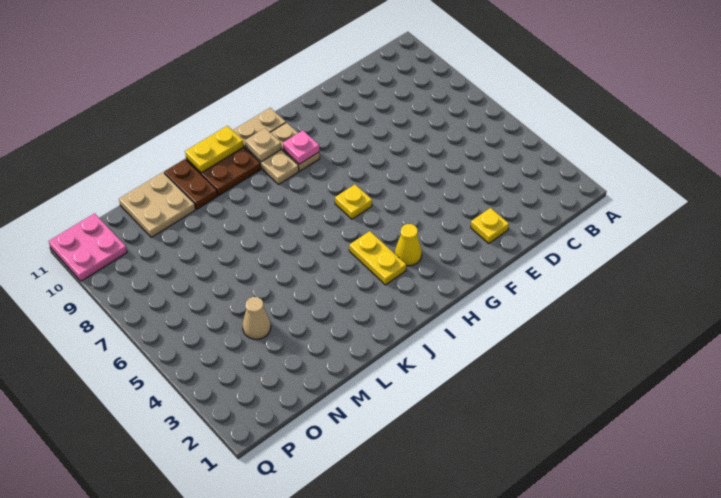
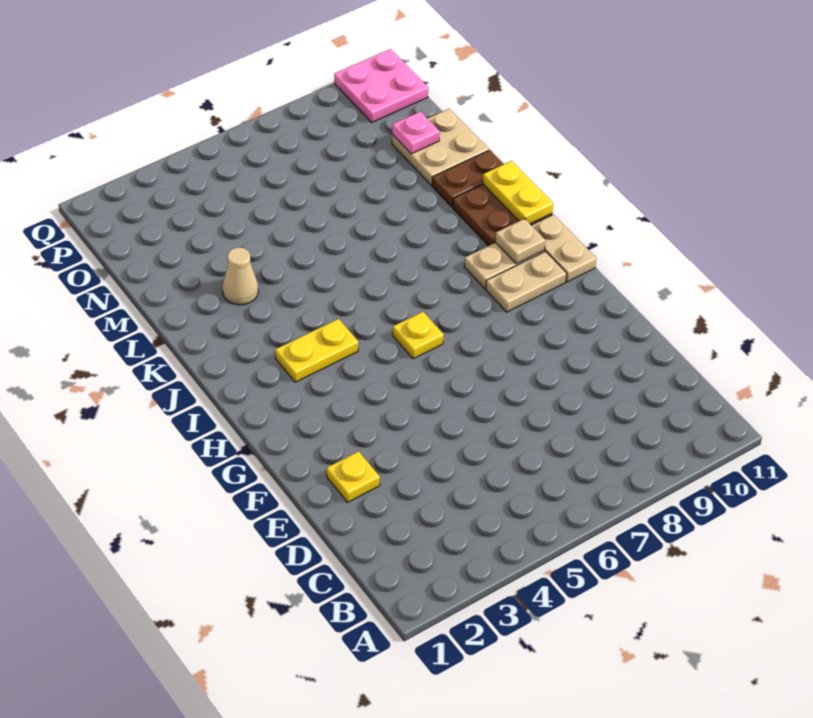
yellow 1x1 cone [395,224,422,266] -> none
pink 1x1 plate [283,130,319,164] -> pink 1x1 plate moved to [392,112,440,154]
tan 1x1 cone [242,297,271,339] -> tan 1x1 cone moved to [222,247,258,305]

